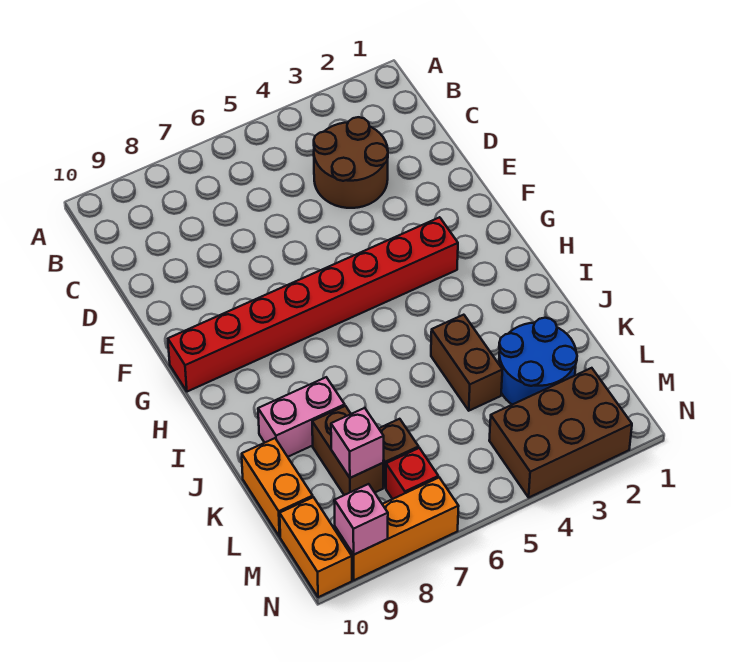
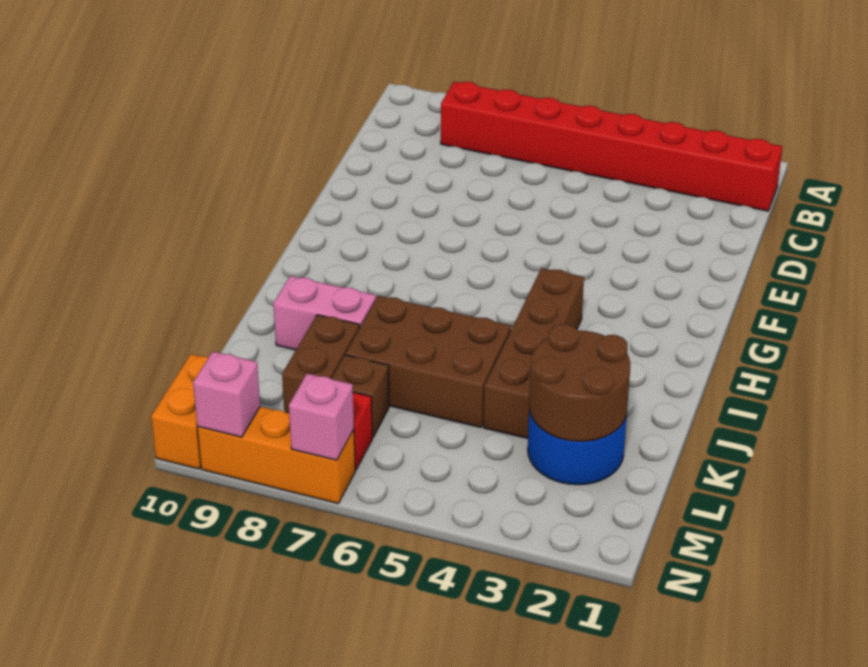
brown 2x2 round brick [314,117,388,208] -> brown 2x2 round brick moved to [529,324,630,441]
red 1x8 brick [168,217,458,392] -> red 1x8 brick moved to [441,82,782,211]
brown 1x2 brick [431,315,502,411] -> brown 1x4 brick [484,268,584,439]
orange 1x2 brick [242,438,313,537] -> none
pink 1x1 brick [331,408,384,478] -> pink 1x1 brick moved to [289,374,354,460]
brown 2x3 brick [489,368,632,497] -> brown 2x3 brick moved to [346,296,511,427]

